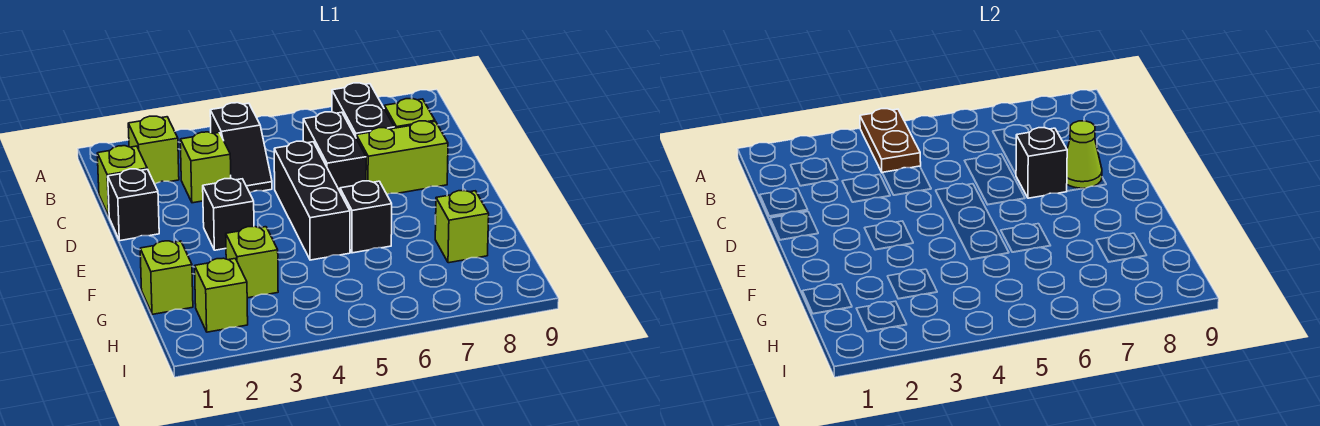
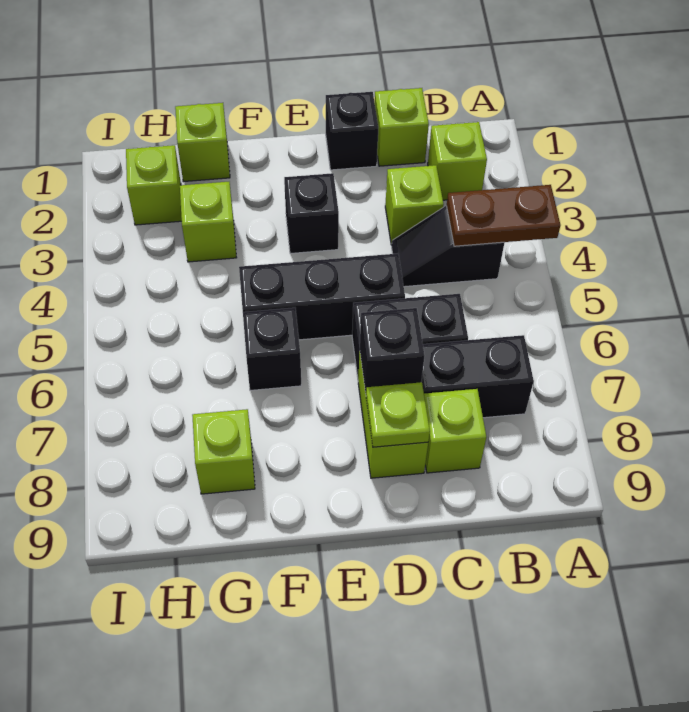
lime 1x1 cone [1067,121,1102,189] -> lime 1x1 plate [366,382,430,447]

